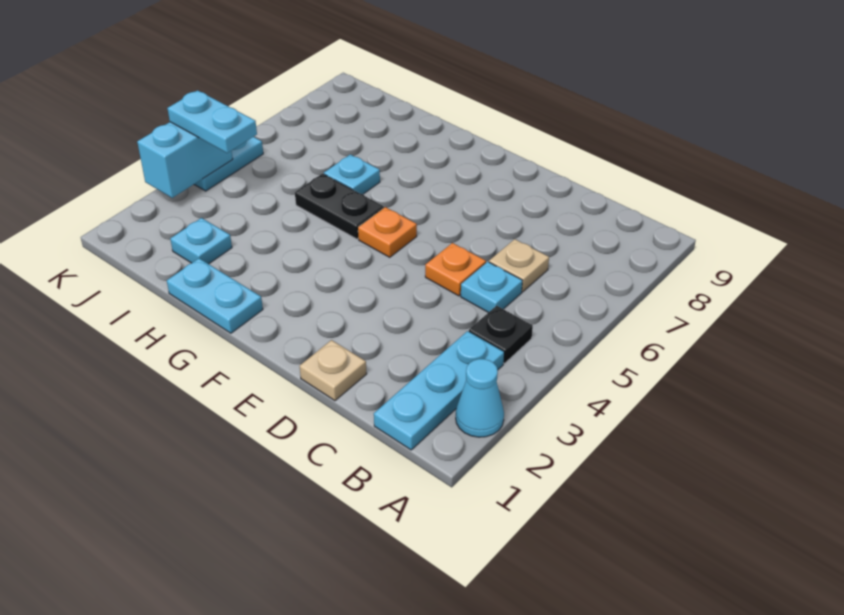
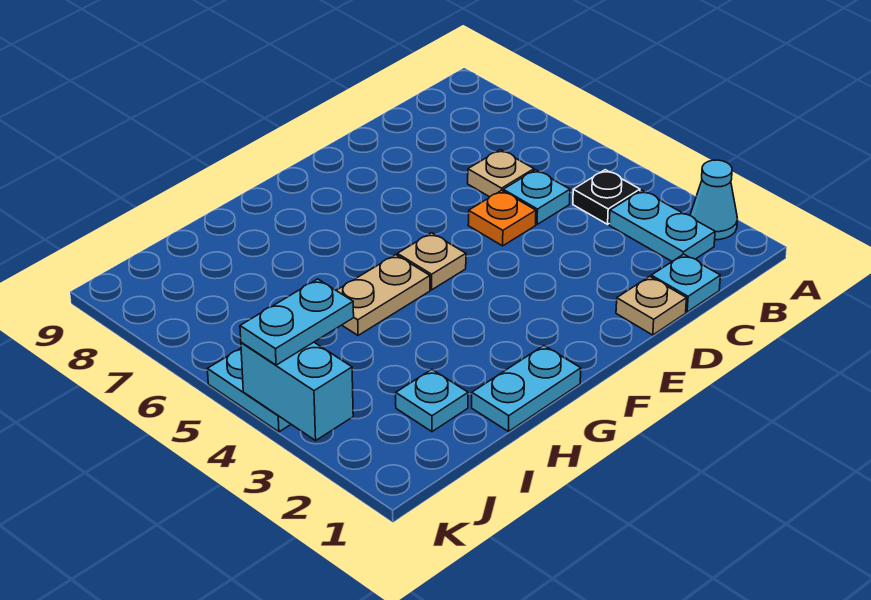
cyan 1x3 plate [374,331,504,450] -> cyan 1x2 plate [609,190,715,261]
orange 1x1 plate [358,207,417,257] -> tan 1x1 plate [397,233,466,290]
black 1x2 plate [295,174,384,239] -> tan 1x2 plate [336,255,430,335]
cyan 1x1 plate [324,154,380,194] -> cyan 1x1 plate moved to [651,254,720,312]

